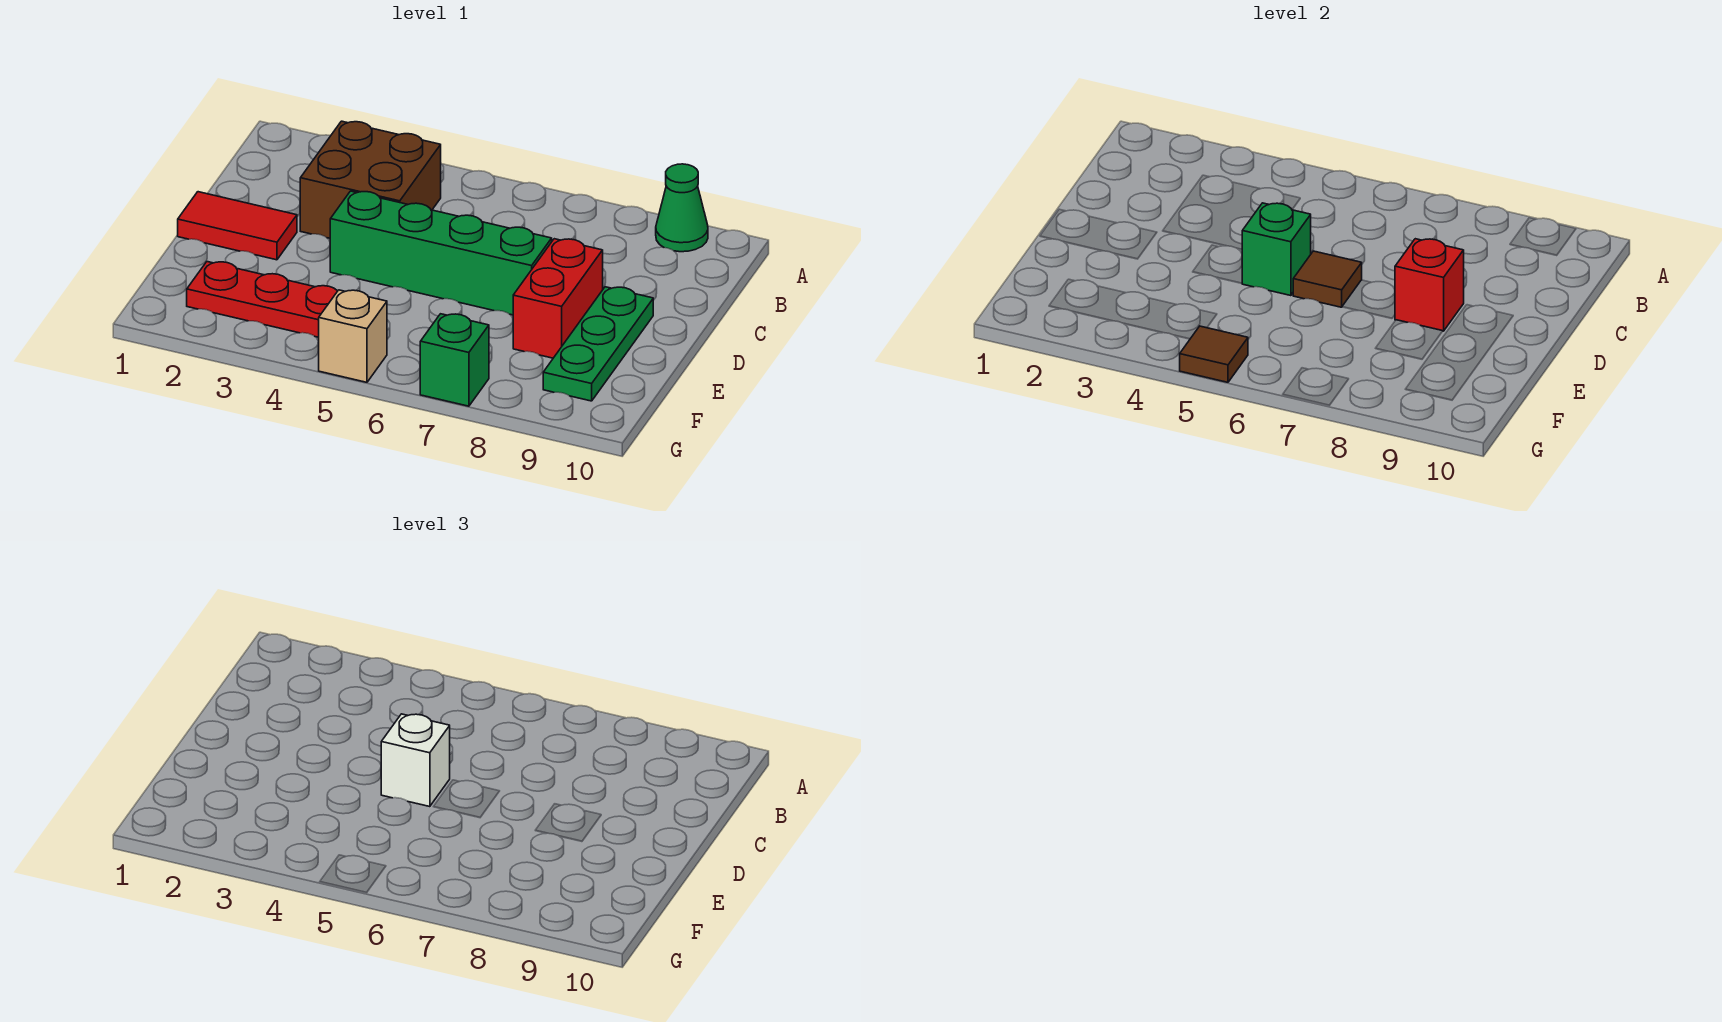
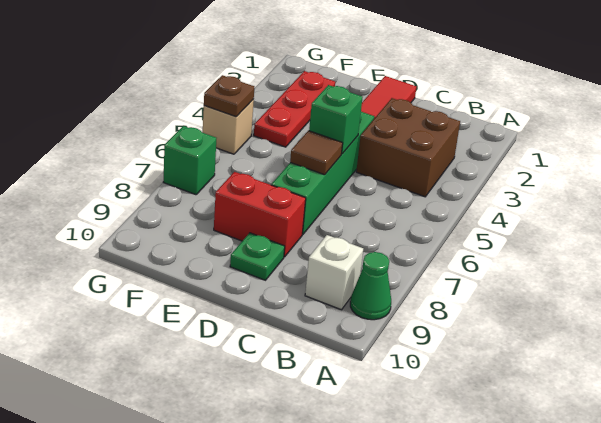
white 1x1 brick [381,714,450,807] -> white 1x1 brick moved to [305,235,363,310]
red 1x1 brick [1395,239,1464,331] -> none
green 1x3 plate [543,287,653,401] -> green 1x1 plate [230,233,285,280]
brown 1x1 tile [1180,326,1248,382] -> brown 1x1 plate [204,75,254,117]

